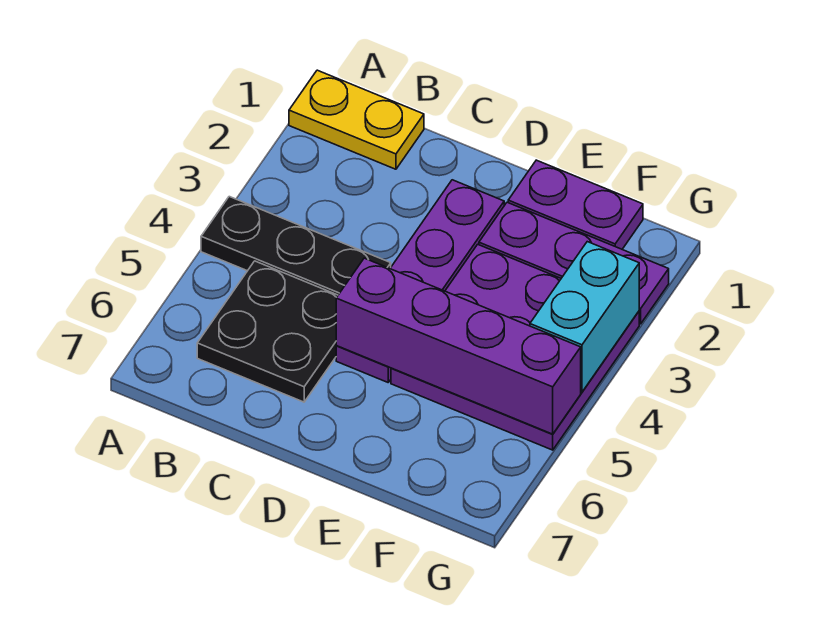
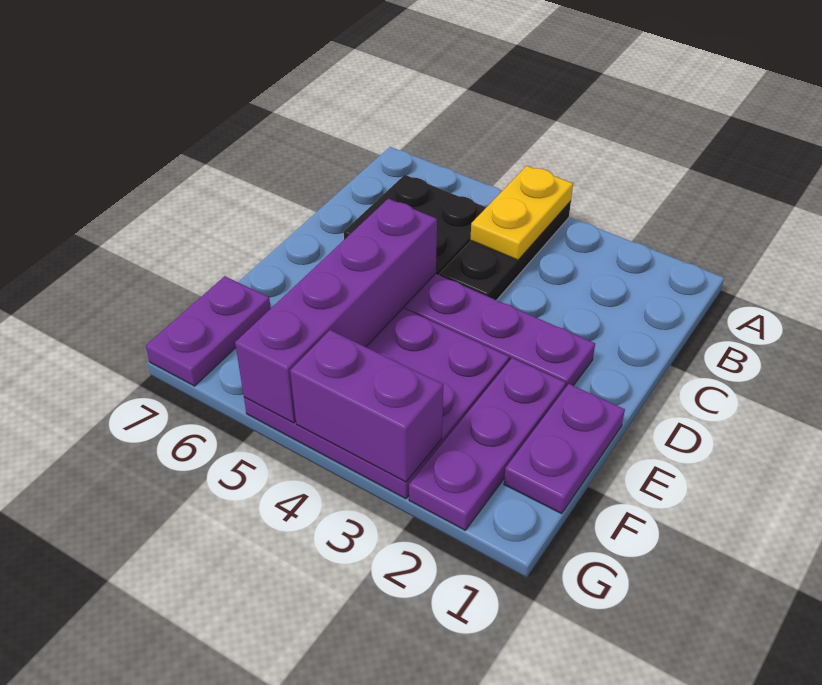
yellow 1x2 plate [289,70,424,169] -> yellow 1x2 plate moved to [470,166,573,260]
none -> purple 1x2 plate [146,276,271,386]
cyan 1x2 brick [530,242,639,392] -> purple 1x2 brick [290,330,443,482]

